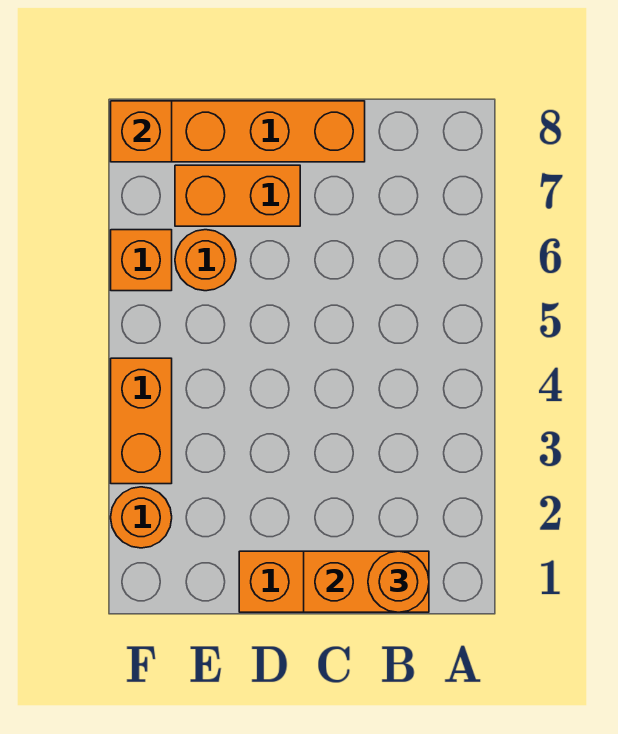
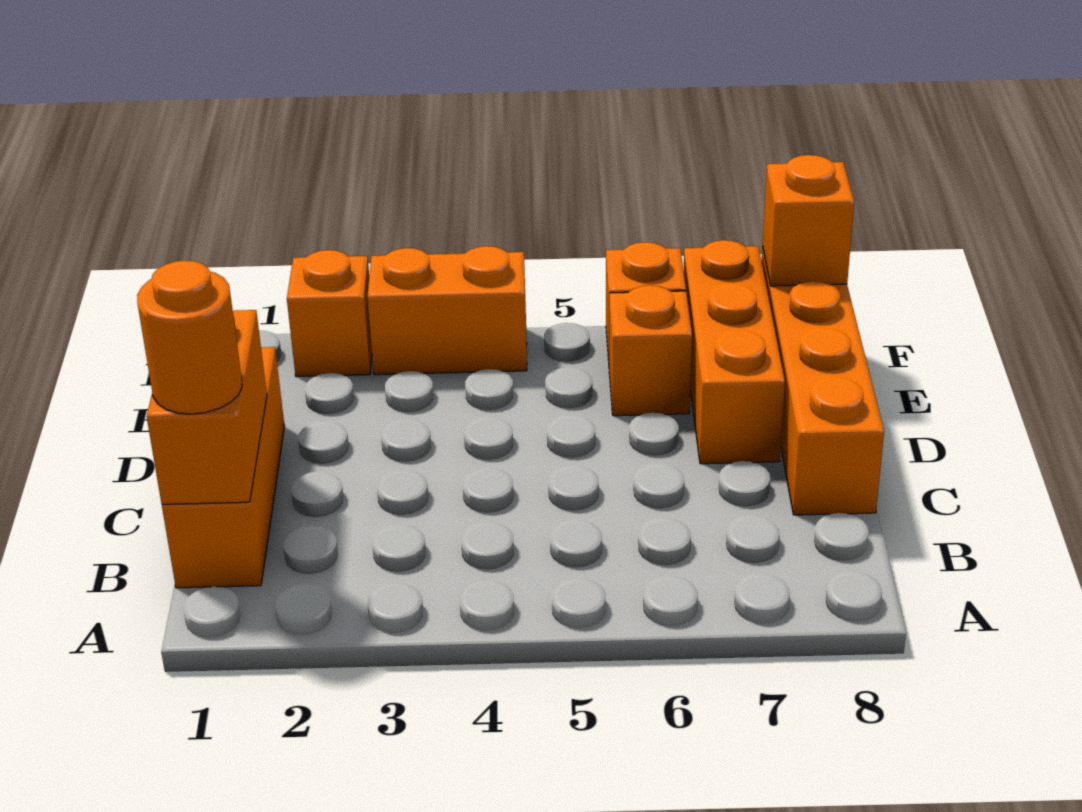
orange 1x2 brick [175,165,300,226] -> orange 1x3 brick [684,240,785,464]
orange 1x1 round brick [175,230,236,291] -> orange 1x1 brick [609,285,692,416]
orange 1x1 round brick [111,487,172,548] -> orange 1x1 brick [287,250,372,377]

